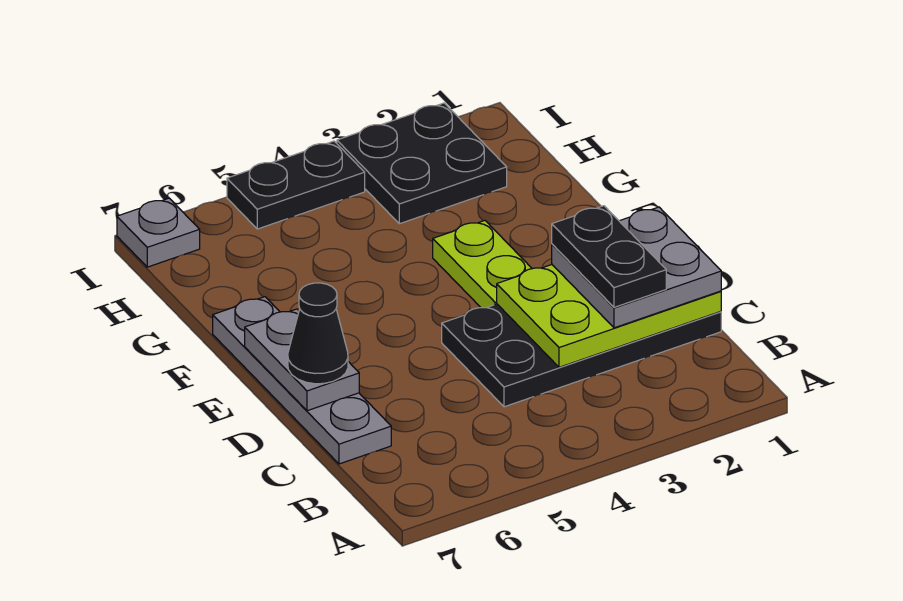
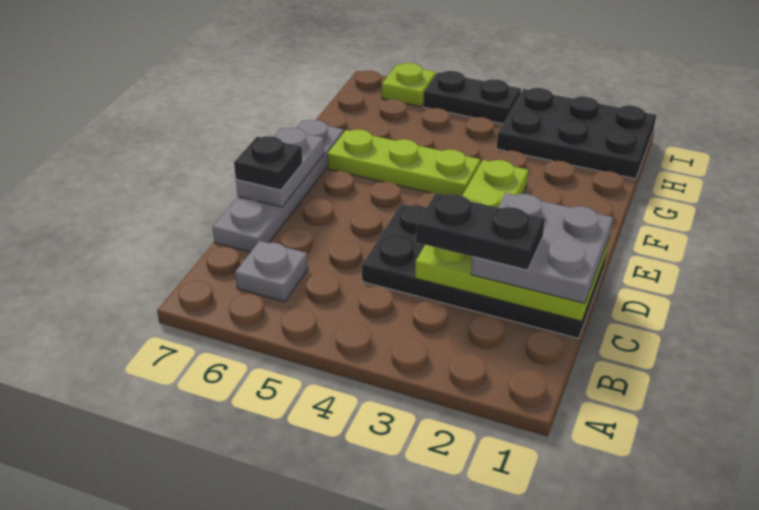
black 1x2 plate [552,206,666,307] -> black 1x2 plate turned to [416,193,545,270]
black 1x1 cone [288,283,348,384] -> black 1x1 plate [234,136,302,190]
none -> lime 1x3 plate [328,129,480,196]
black 2x2 plate [337,103,507,224] -> black 2x3 plate [496,88,656,179]
none -> lime 1x1 plate [382,63,436,107]
grey 1x1 plate [117,198,200,267] -> grey 1x1 plate moved to [235,241,308,302]

